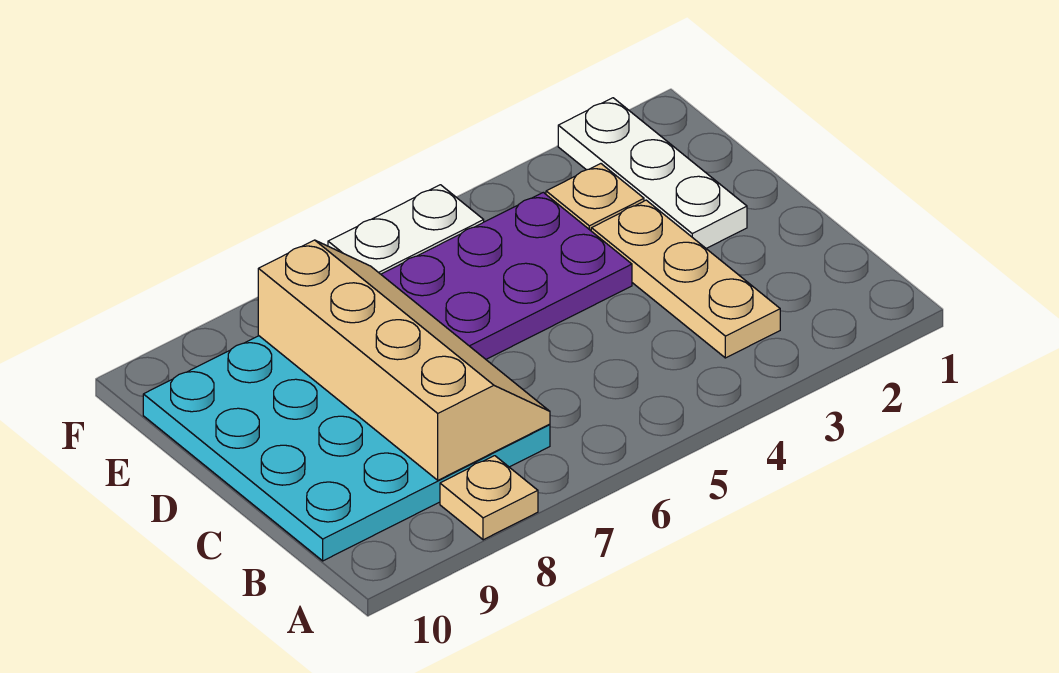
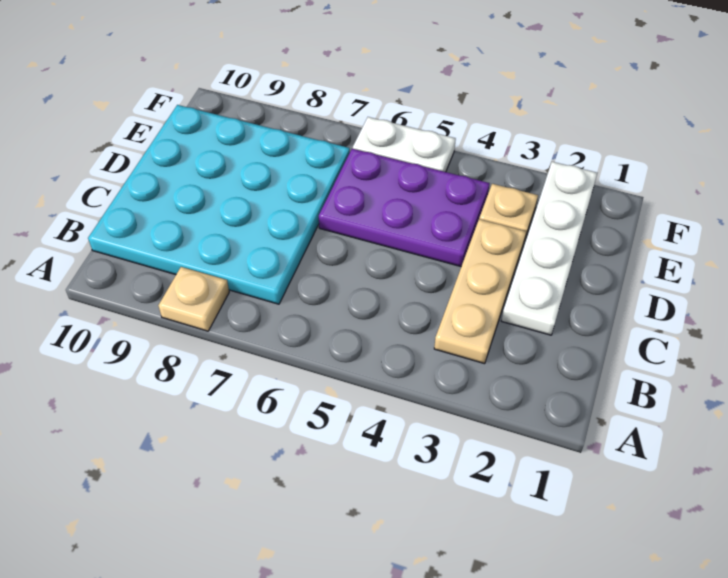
tan 2x4 slope [258,240,550,480] -> none
white 1x3 plate [558,98,747,248] -> white 1x4 plate [501,162,597,335]

